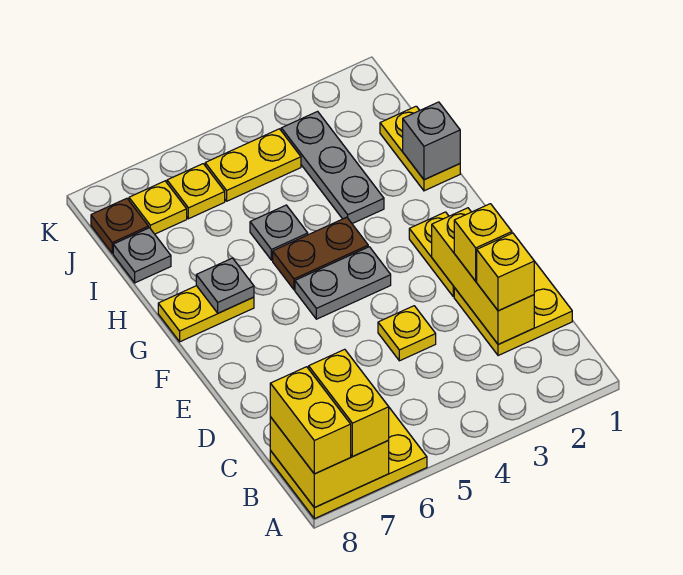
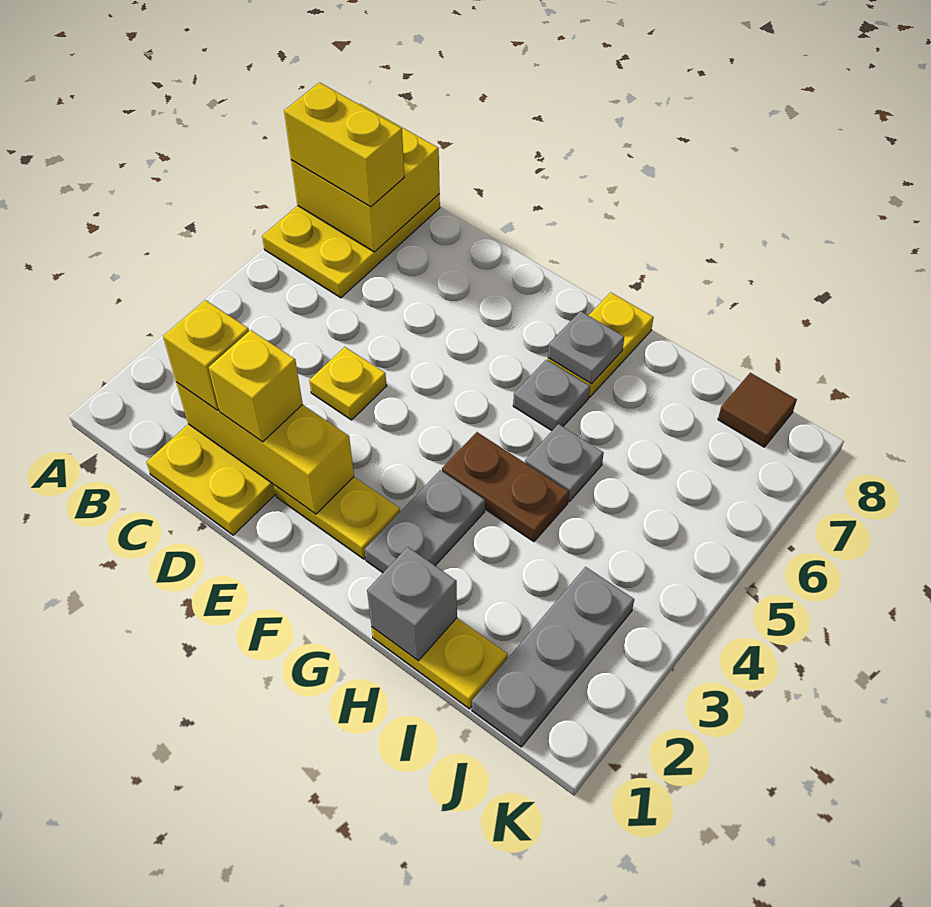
yellow 1x2 brick [270,367,351,474] -> none
grey 1x2 plate [295,247,391,319] -> grey 1x2 plate moved to [365,470,485,573]
brown 1x2 plate [273,217,368,290] -> brown 1x2 plate turned to [442,432,569,542]
grey 1x3 plate [281,111,384,224] -> grey 1x3 plate turned to [472,567,634,747]
grey 1x1 plate [113,228,171,283] -> grey 1x1 plate moved to [513,360,590,430]
yellow 1x2 plate [205,129,301,201] -> none
yellow 1x1 plate [167,164,225,219] -> none
yellow 1x1 plate [129,181,187,234] -> none
brown 1x1 plate [91,198,149,253] -> brown 1x1 tile [718,373,797,447]

